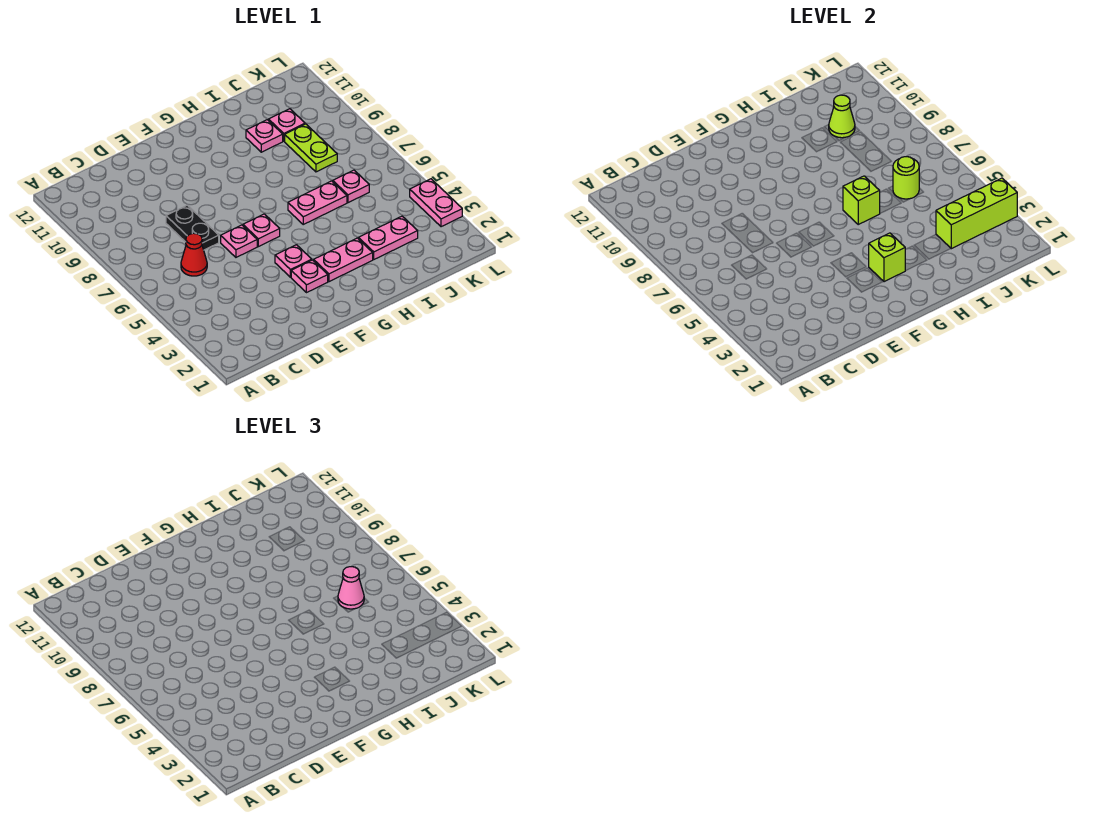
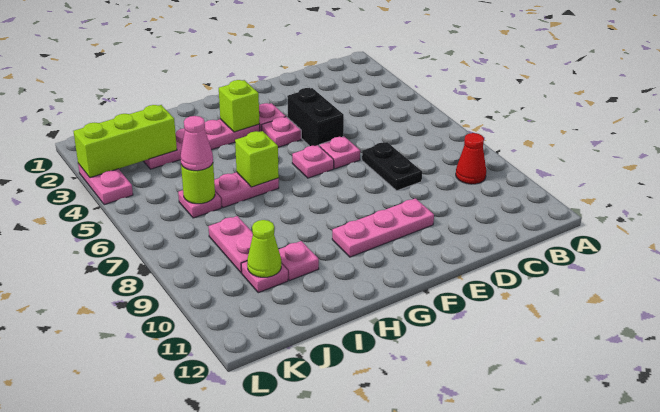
red 1x1 cone [181,233,207,276] -> red 1x1 cone moved to [456,133,486,184]
none -> black 1x2 brick [287,88,344,146]
none -> pink 1x3 plate [332,198,434,257]
lime 1x2 plate [285,124,337,172] -> pink 1x2 plate [208,216,253,273]

